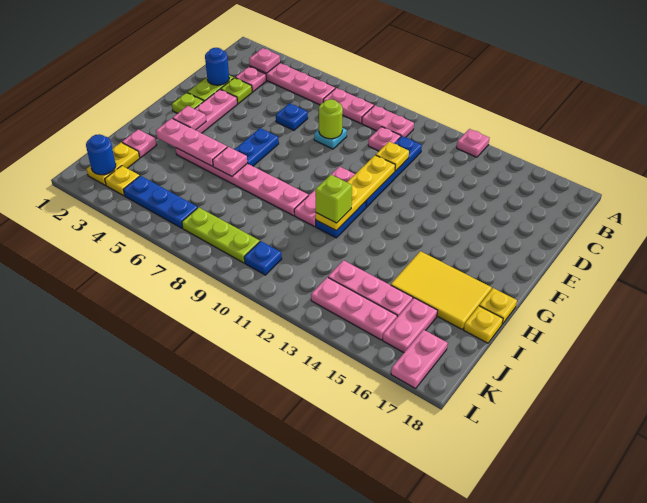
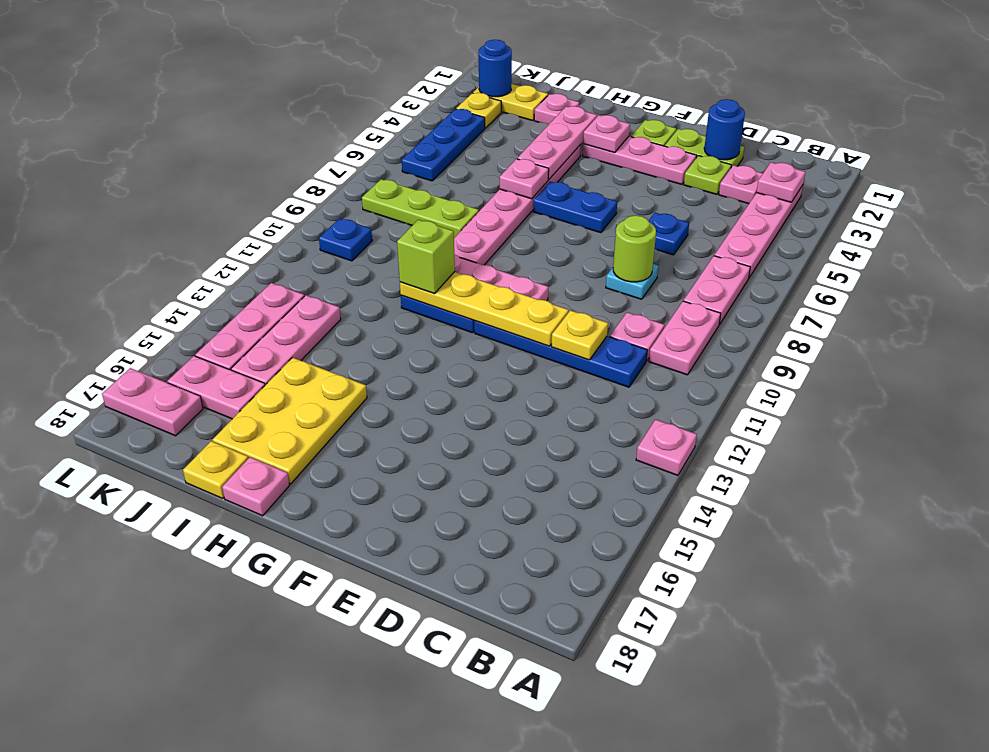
yellow 2x3 tile [391,251,492,329] -> yellow 2x3 plate [213,358,367,484]
yellow 1x1 plate [479,288,517,324] -> pink 1x1 plate [222,457,290,516]
lime 1x3 plate [182,207,260,263] -> lime 1x3 plate turned to [362,179,479,238]

